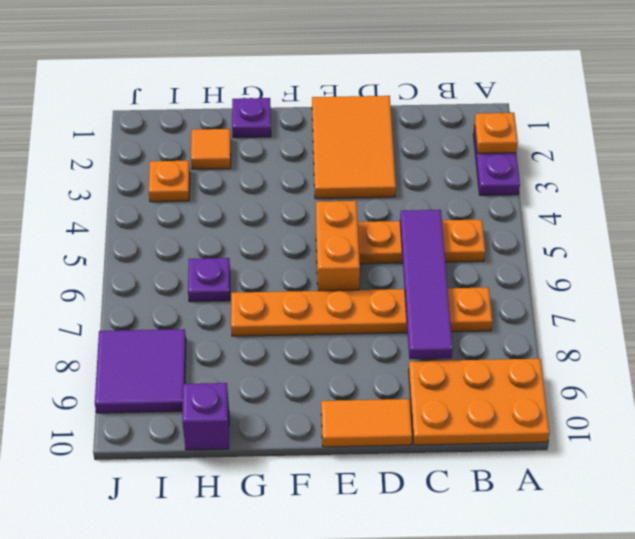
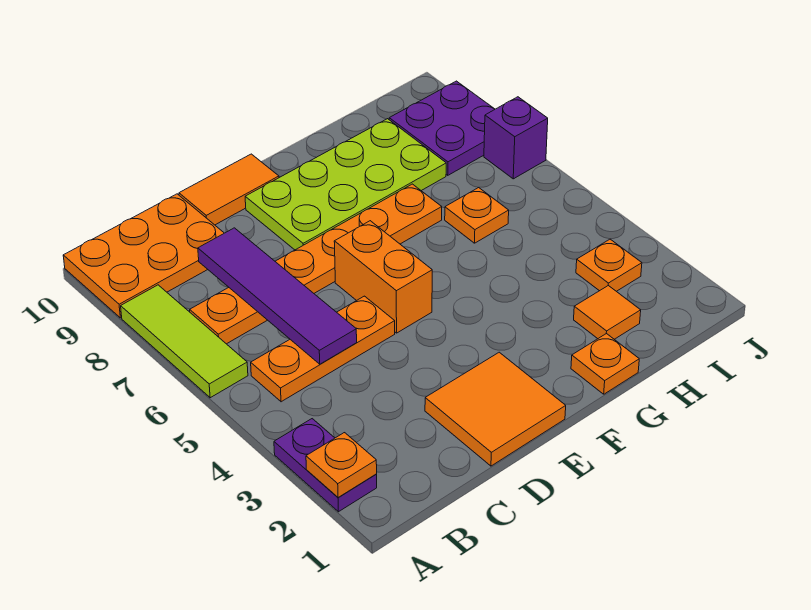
none -> lime 1x3 tile [121,285,248,398]
orange 2x3 tile [312,96,396,199] -> orange 2x2 tile [425,352,566,466]
none -> lime 2x4 plate [245,119,446,250]
purple 1x1 plate [232,98,271,138] -> orange 1x1 plate [571,333,639,394]
purple 1x1 plate [188,258,230,302] -> orange 1x1 plate [445,188,509,243]
purple 1x1 brick [182,383,229,450] -> purple 1x1 brick moved to [484,97,548,179]
purple 2x2 tile [95,329,186,413] -> purple 2x2 plate [389,81,495,175]

